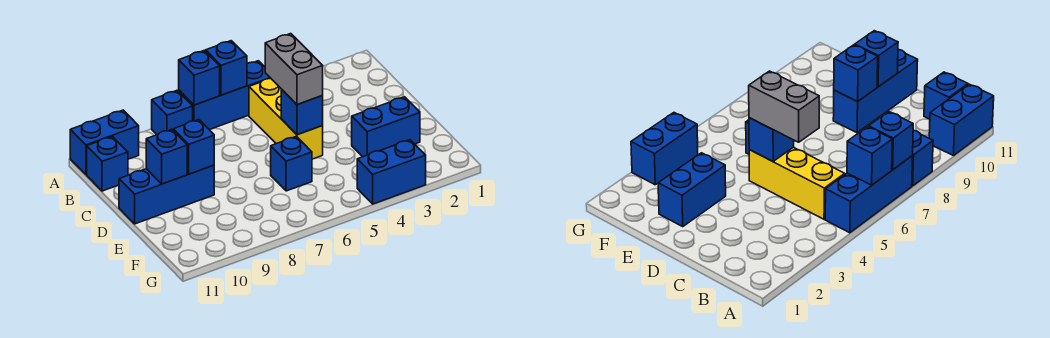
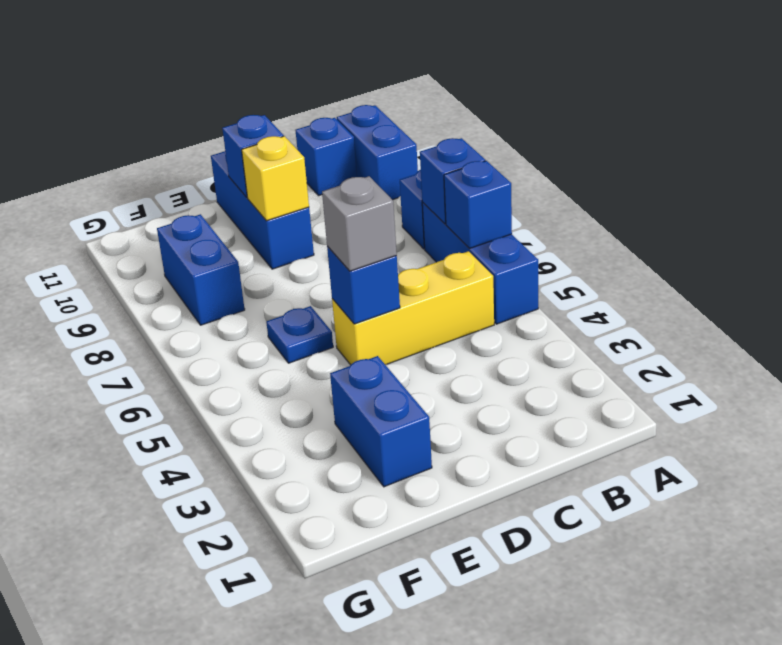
grey 1x2 brick [265,34,323,105] -> grey 1x1 brick [322,176,397,271]
blue 1x1 brick [173,120,214,174] -> yellow 1x1 brick [242,136,309,221]
blue 1x1 brick [271,136,312,191] -> blue 1x1 plate [266,306,333,363]
blue 1x2 brick [357,140,426,204] -> blue 1x2 brick moved to [157,214,245,325]

